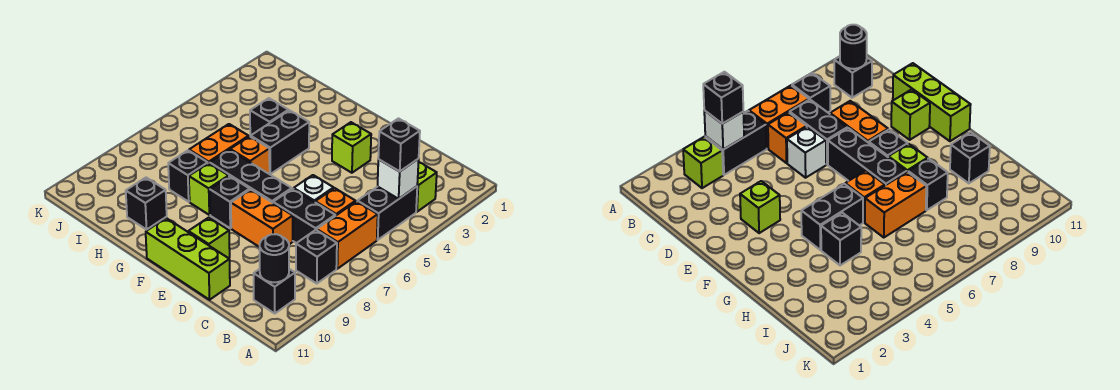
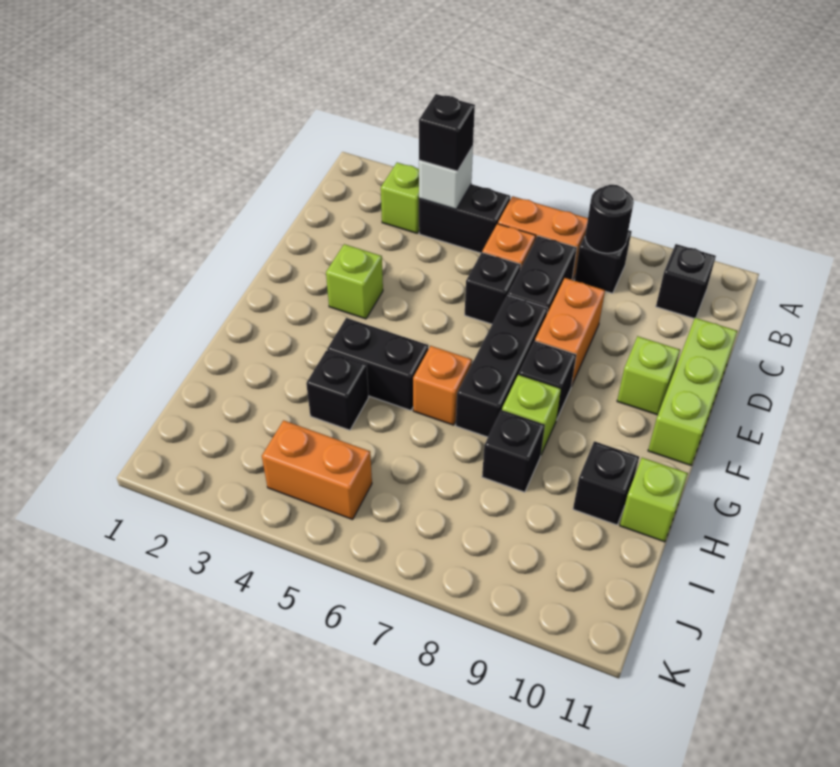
black 1x1 round brick [260,234,289,282] -> black 1x1 round brick moved to [585,185,634,253]
white 1x1 brick [294,175,334,202] -> black 1x1 brick [465,253,521,324]
orange 1x2 brick [189,124,249,163] -> orange 1x2 brick moved to [262,420,372,520]
none -> lime 1x1 brick [620,458,688,542]

